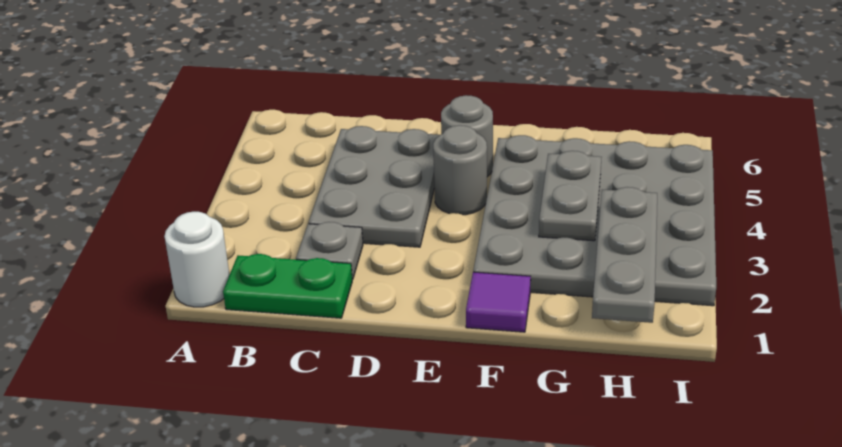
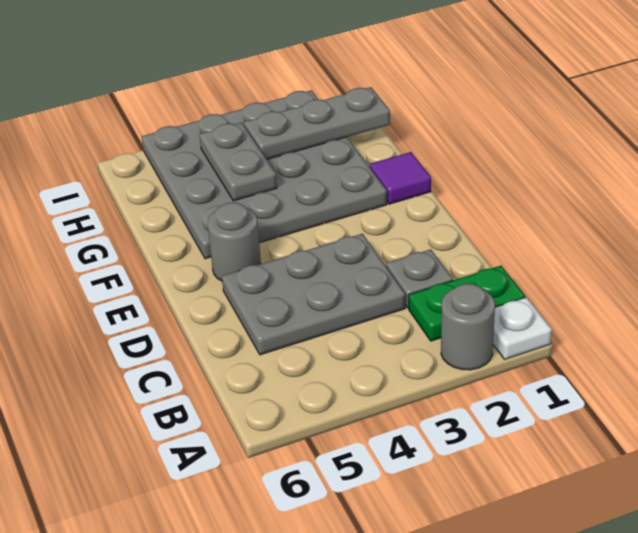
white 1x1 round brick [164,212,230,307] -> white 1x1 plate [493,297,552,360]
green 1x2 plate [223,254,352,318] -> green 1x2 plate turned to [409,266,525,341]
grey 1x1 round brick [433,125,487,215] -> grey 1x1 round brick moved to [441,284,495,370]
grey 1x2 plate [539,151,601,241] -> grey 1x2 plate turned to [199,123,277,201]

